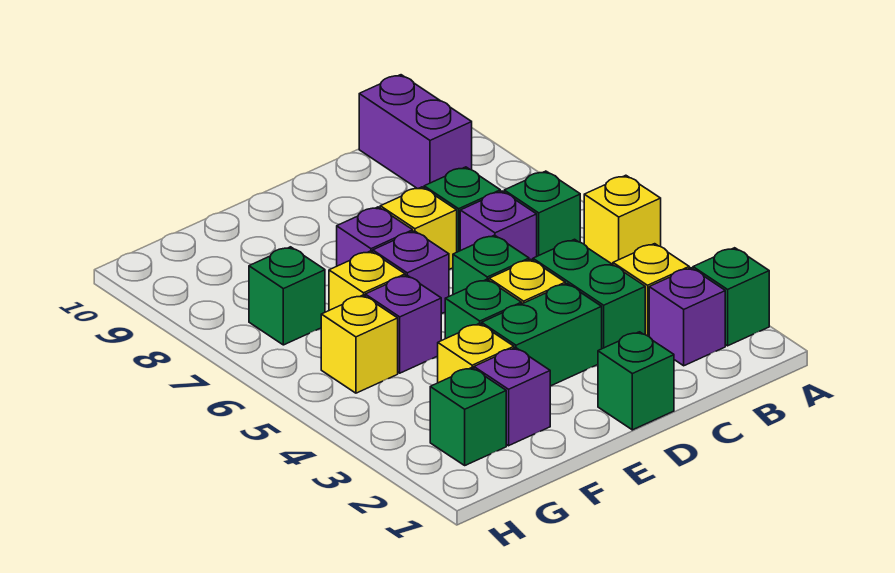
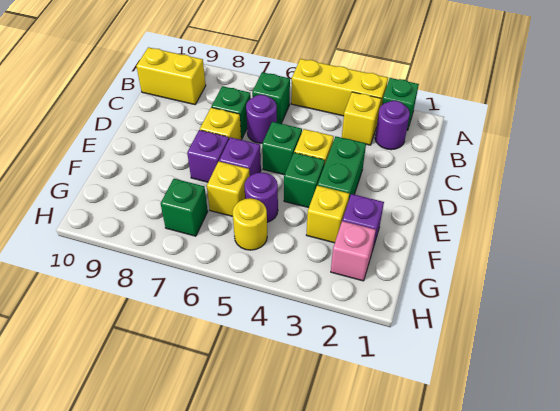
yellow 1x1 brick [584,175,661,264] -> yellow 1x3 brick [291,59,388,116]
purple 1x1 brick [649,268,725,366] -> purple 1x1 round brick [375,101,410,150]
purple 1x2 brick [359,75,472,189] -> yellow 1x2 brick [136,47,206,105]
green 1x2 brick [533,239,645,349] -> none
purple 1x1 brick [460,191,537,260] -> purple 1x1 round brick [246,95,277,143]
green 1x1 brick [598,332,674,430] -> none
purple 1x1 brick [365,275,441,373] -> purple 1x1 round brick [244,173,278,222]
green 1x1 brick [430,368,506,465] -> pink 1x1 brick [331,221,376,281]
yellow 1x1 brick [321,295,398,393] -> yellow 1x1 round brick [232,198,267,250]

